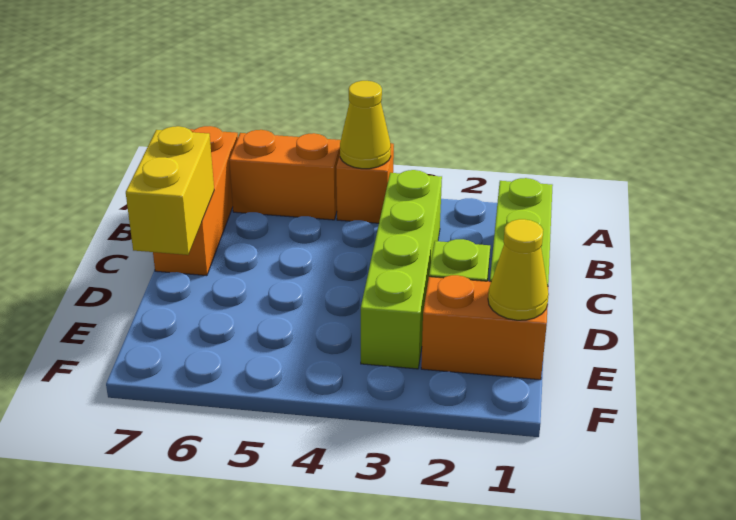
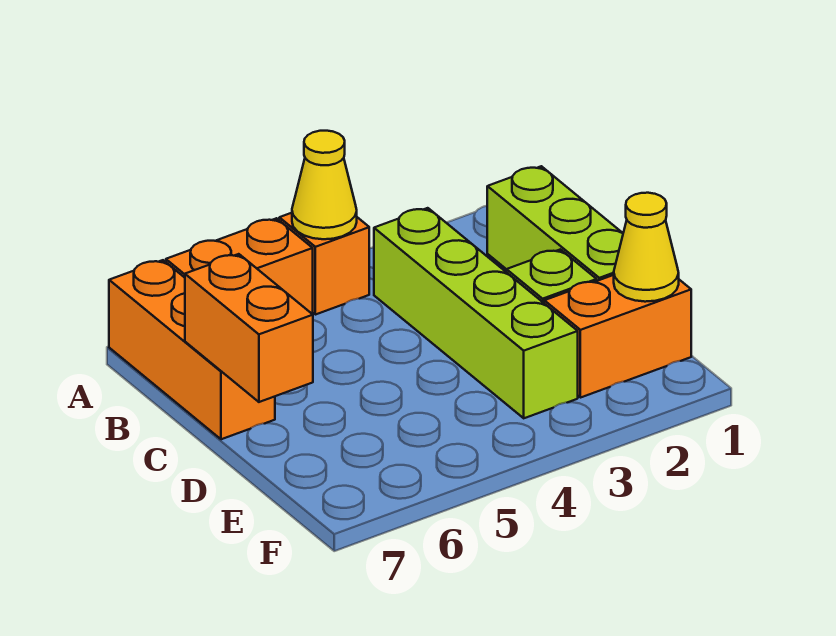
yellow 1x2 brick [126,126,214,255] -> orange 1x2 brick [185,254,313,402]

